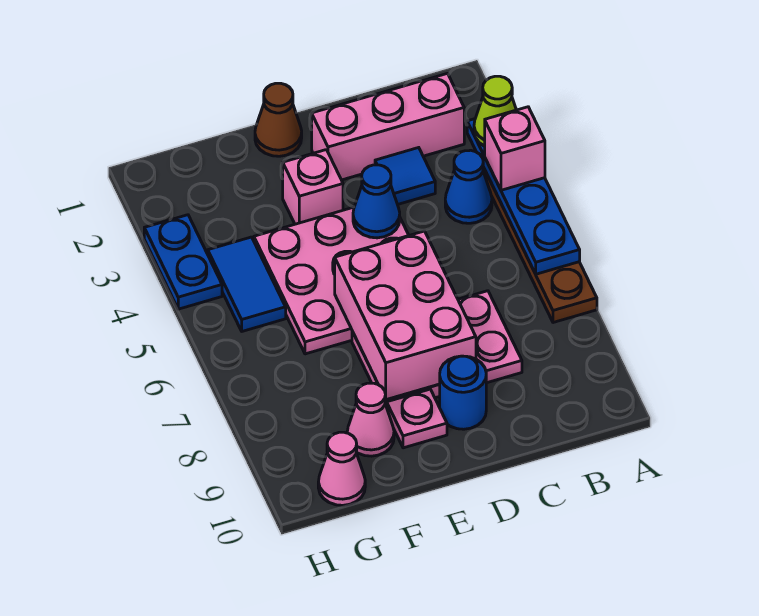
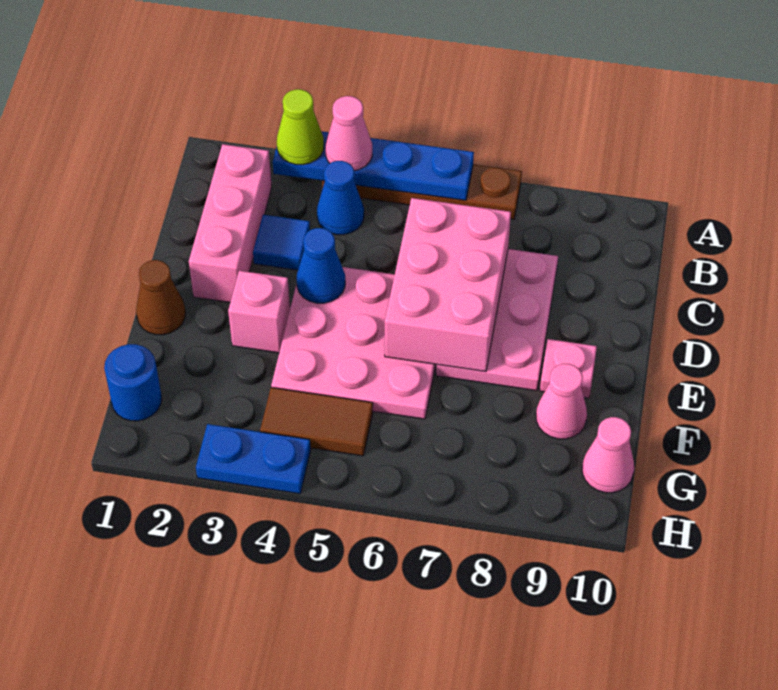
pink 1x1 brick [485,107,545,190] -> pink 1x1 cone [325,96,372,171]
pink 2x3 brick [335,231,476,400] -> pink 2x3 brick turned to [385,198,511,372]
blue 1x1 round brick [440,356,486,429] -> blue 1x1 round brick moved to [104,344,162,421]
blue 1x2 tile [208,237,286,331] -> brown 1x2 tile [260,387,373,456]

